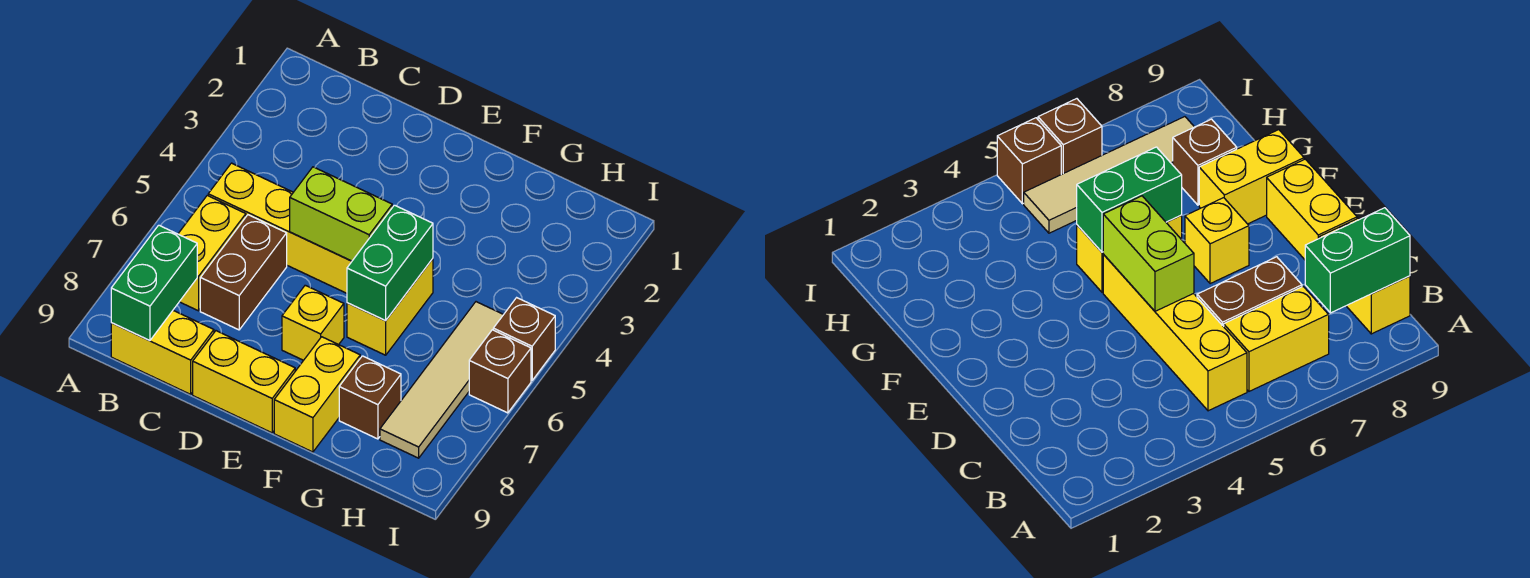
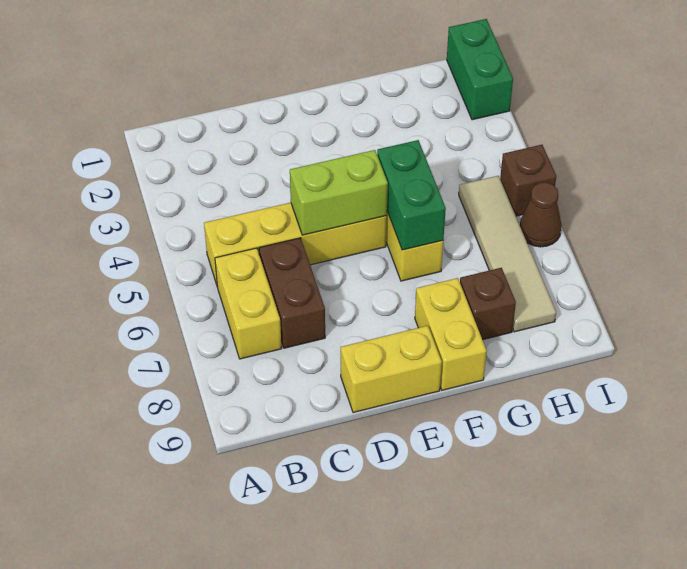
green 1x2 brick [111,225,197,341] -> green 1x2 brick moved to [447,19,513,120]
yellow 1x2 brick [111,311,214,394] -> none
yellow 1x1 brick [282,285,344,360] -> none
brown 1x1 brick [469,330,531,413] -> brown 1x1 cone [520,182,562,247]

